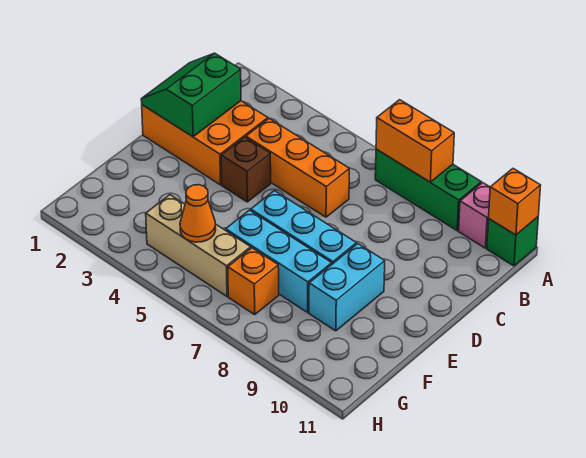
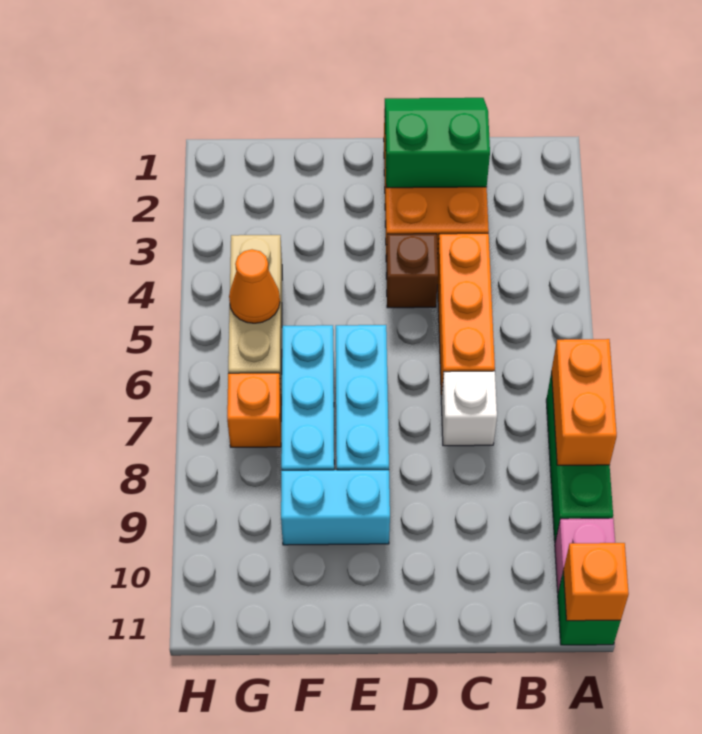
none -> white 1x1 brick [441,371,497,446]

